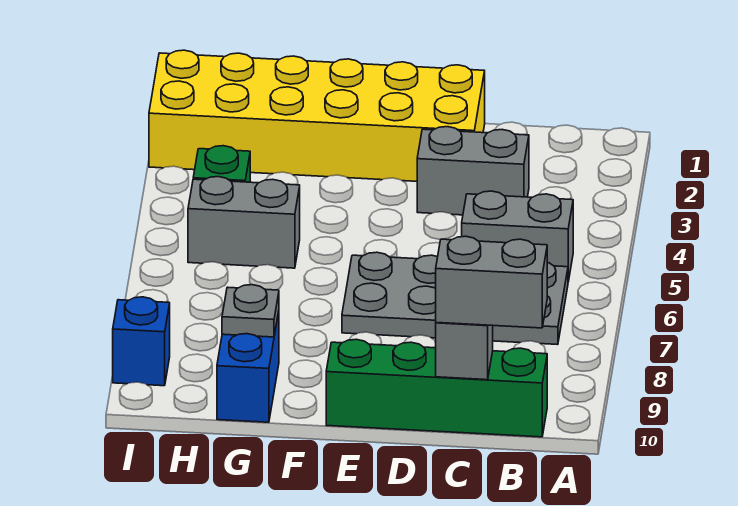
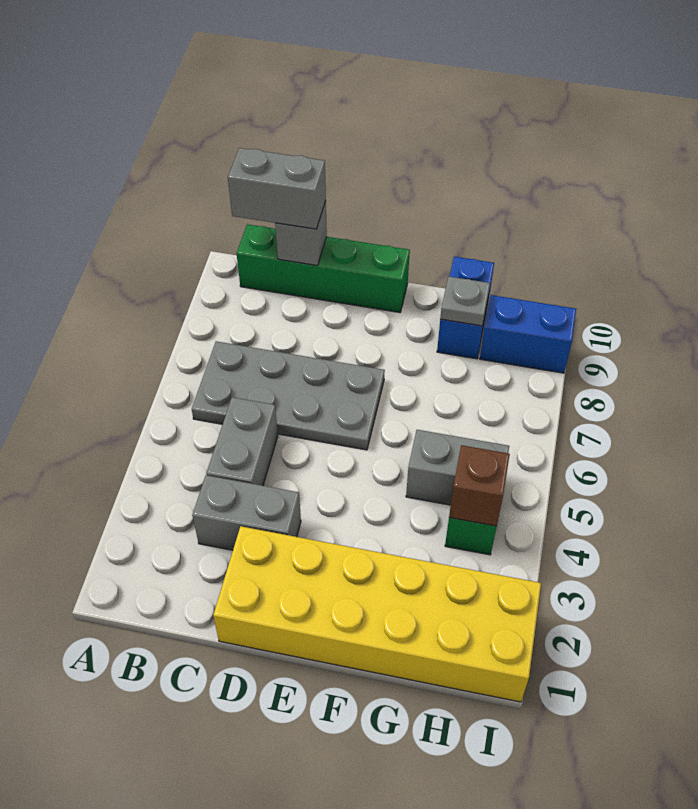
grey 1x2 brick [462,191,573,281] -> grey 1x2 brick turned to [206,397,278,486]
none -> brown 1x1 brick [449,445,510,526]
blue 1x1 brick [113,297,170,386] -> blue 1x2 brick [480,295,576,373]

